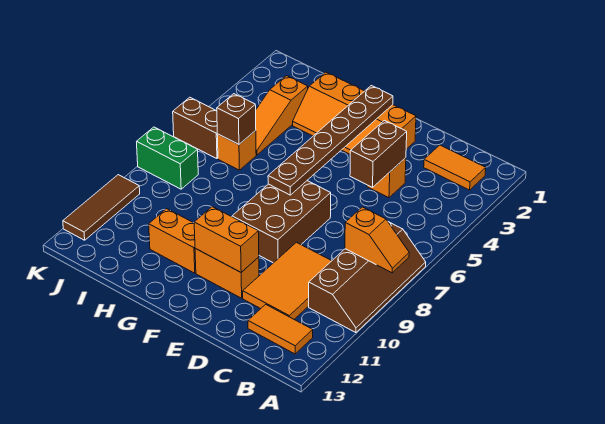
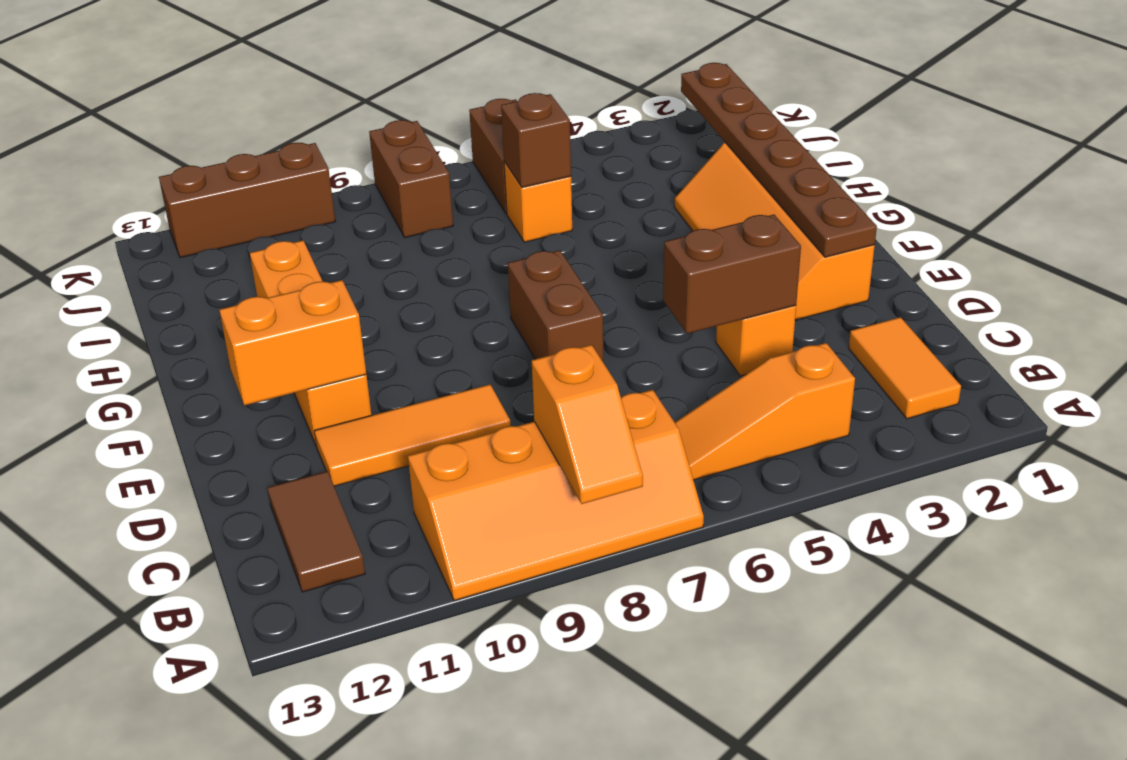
brown 2x4 slope [309,222,426,333] -> orange 2x4 slope [408,390,704,601]
orange 1x2 tile [248,304,313,354] -> brown 1x2 tile [268,471,365,592]
orange 2x3 tile [243,242,331,319] -> orange 1x3 tile [314,385,510,486]
brown 2x3 brick [232,181,331,263] -> brown 1x2 brick [508,250,603,361]
orange 1x2 brick [194,207,259,272] -> orange 1x2 brick turned to [220,280,366,405]
brown 1x6 plate [268,86,393,195] -> brown 1x6 plate turned to [681,63,877,257]
orange 1x3 slope [256,76,308,155] -> orange 1x3 slope moved to [675,343,855,480]
green 1x2 brick [137,127,198,189] -> brown 1x2 brick [369,120,453,238]
brown 1x3 tile [63,175,140,240] -> brown 1x3 brick [159,143,335,258]

